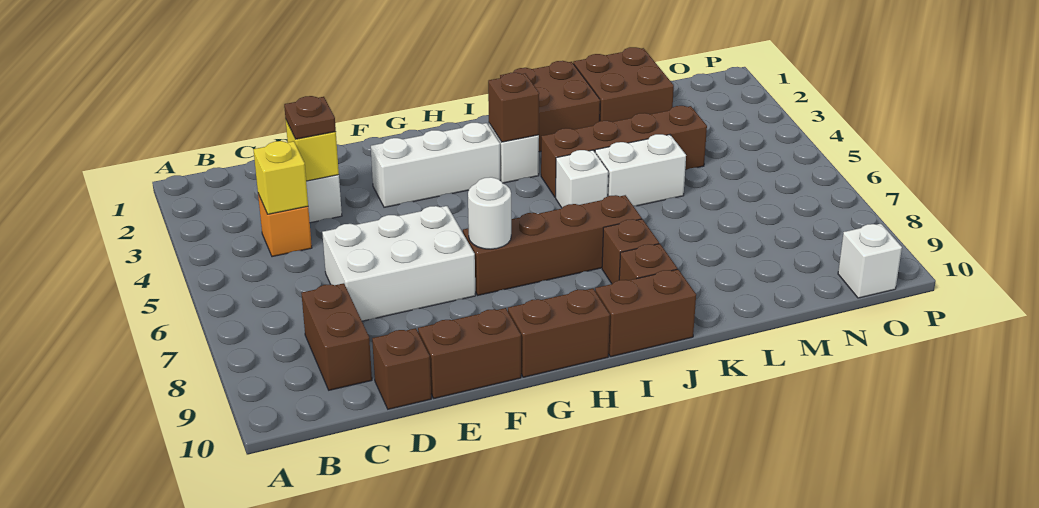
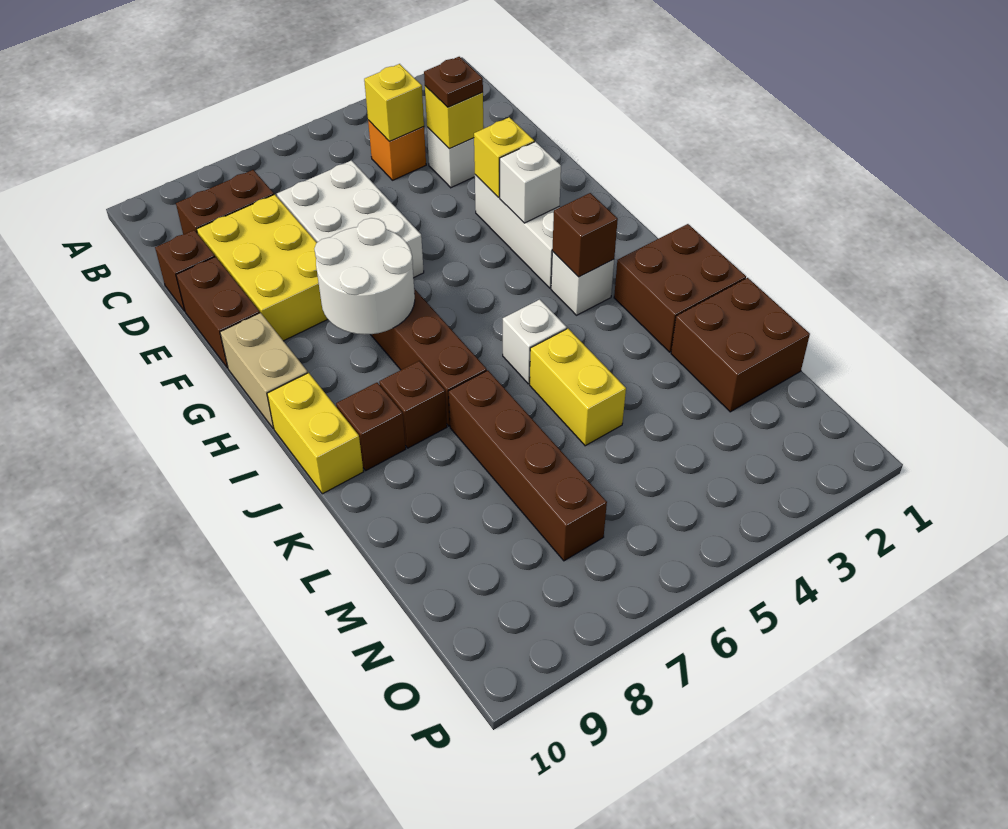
none -> yellow 2x3 brick [197,194,328,341]
none -> yellow 1x1 brick [474,117,534,198]
white 1x1 round brick [468,177,511,249] -> white 2x2 round brick [314,218,415,335]
brown 1x2 brick [508,288,610,377] -> tan 1x2 brick [220,313,308,429]
brown 1x2 brick [595,269,696,357] -> yellow 1x2 brick [267,373,363,494]
brown 1x4 brick [541,106,707,197] -> brown 1x4 brick moved to [449,370,607,561]
white 1x2 brick [595,134,686,206] -> yellow 1x2 brick [530,329,626,446]
white 1x1 brick [838,224,902,298] -> white 1x1 brick moved to [500,142,561,223]

